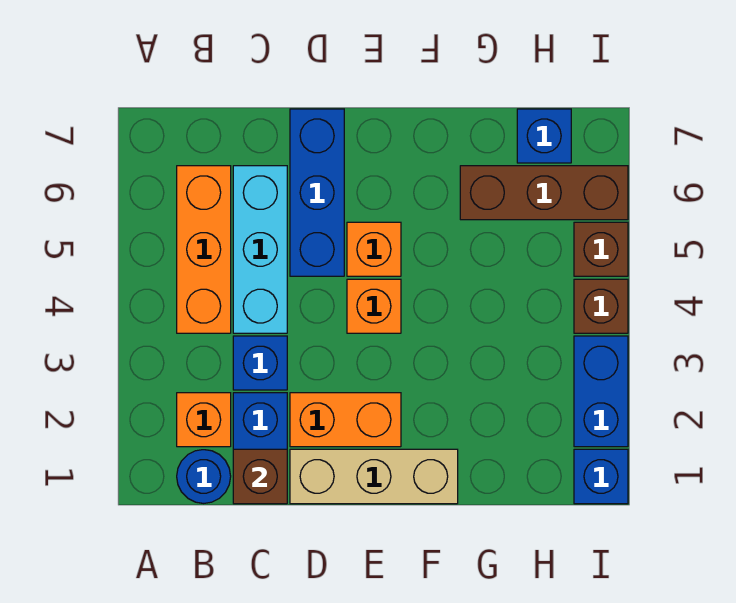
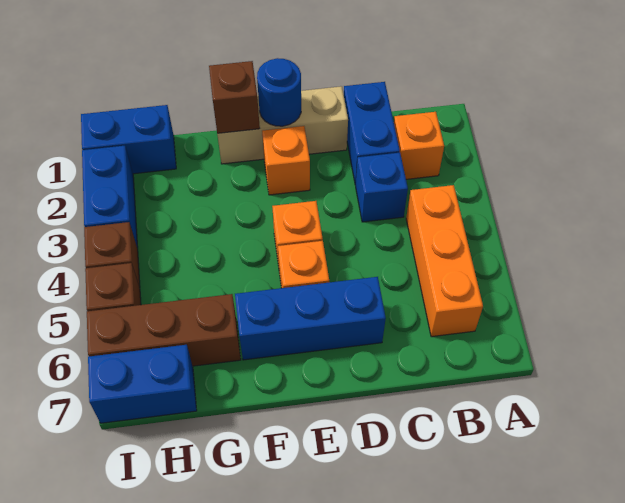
blue 1x1 round brick [177,450,231,503] -> blue 1x1 round brick moved to [257,58,301,126]
brown 1x1 brick [233,449,287,504] -> brown 1x1 brick moved to [209,61,260,133]
cyan 1x3 brick [233,166,287,333] -> none
orange 1x2 brick [290,393,401,447] -> orange 1x1 brick [262,126,310,195]
blue 1x3 brick [290,109,344,276] -> blue 1x3 brick turned to [235,277,386,360]
blue 1x1 brick [517,109,571,163] -> blue 1x2 brick [88,345,197,423]
blue 1x1 brick [574,449,628,504] -> blue 1x2 brick [81,105,176,174]

